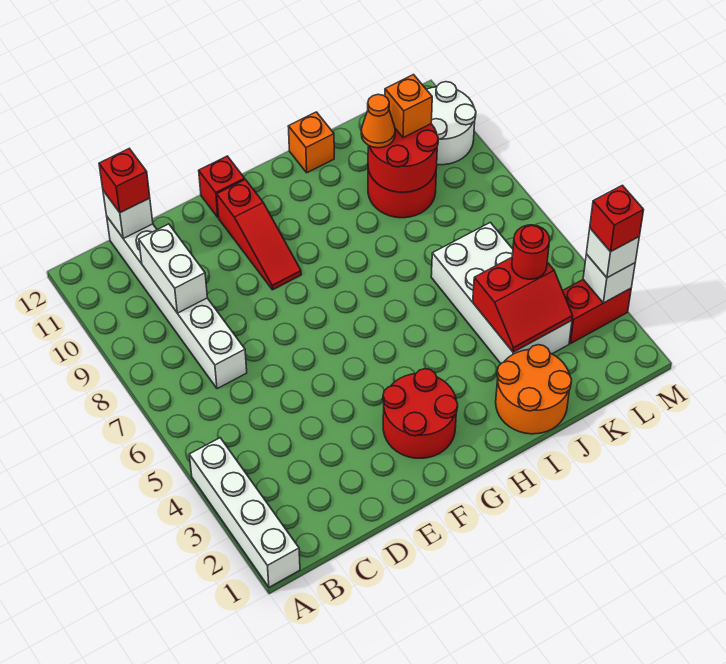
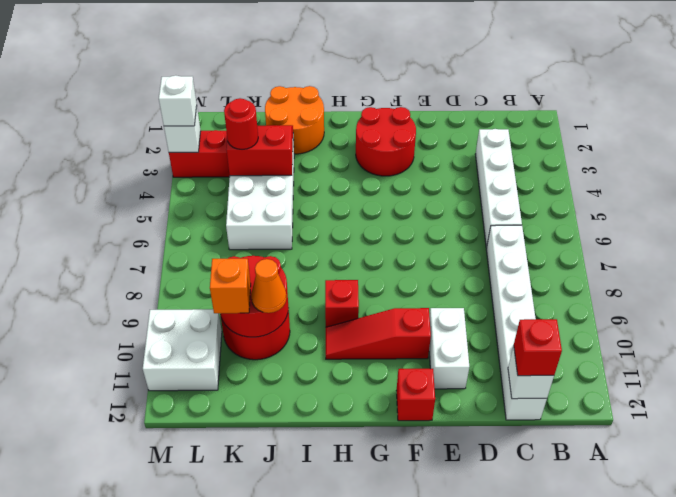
white 1x4 brick [189,438,300,587] -> white 1x4 brick moved to [475,129,522,248]
white 1x2 brick [139,224,207,313] -> white 1x2 brick moved to [429,308,469,389]
red 1x3 slope [217,180,301,290] -> red 1x3 slope turned to [326,308,431,359]
orange 1x1 brick [288,112,334,173] -> none
white 2x2 round brick [426,82,476,165] -> white 2x2 brick [143,309,222,391]
red 1x1 brick [590,185,644,252] -> red 1x1 brick moved to [325,280,359,327]

